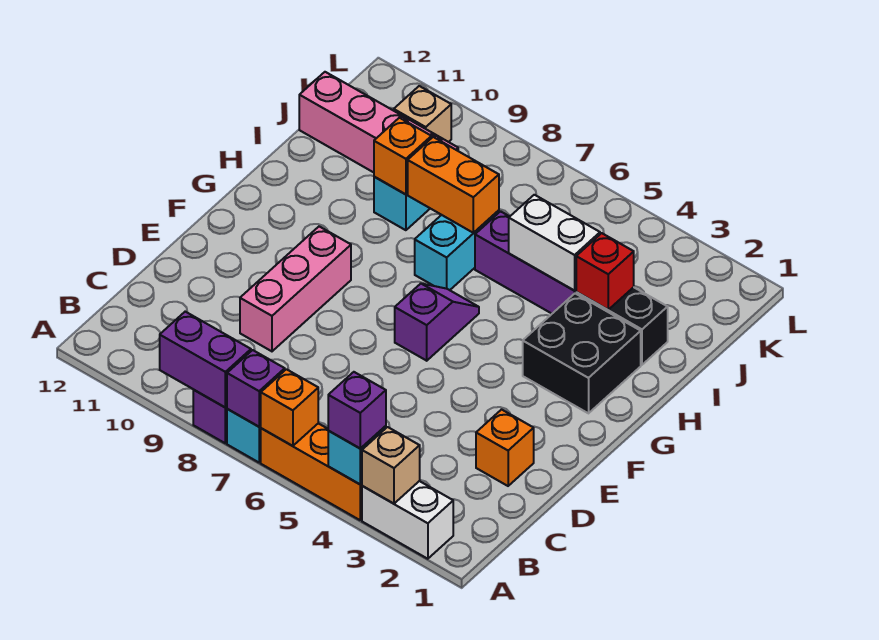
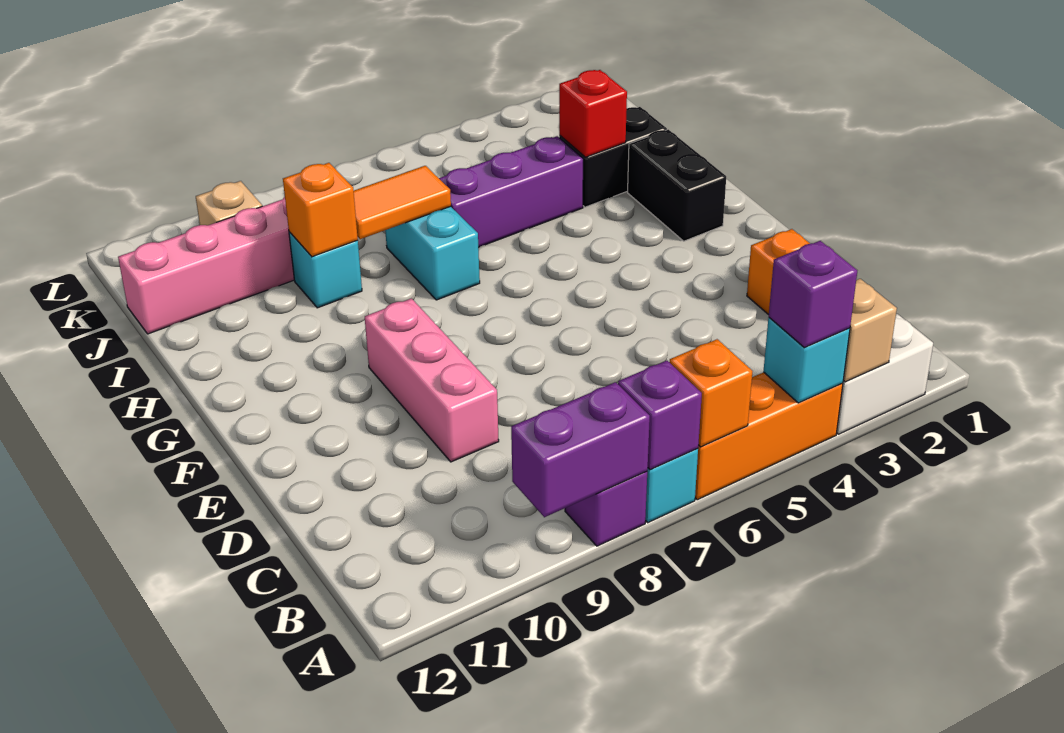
purple 1x2 slope [395,284,479,361] -> none
black 2x2 brick [523,294,641,413] -> black 1x2 brick [628,130,726,241]
white 1x2 brick [509,195,600,290] -> none
orange 1x2 brick [408,137,499,233] -> orange 1x2 tile [354,166,451,239]

